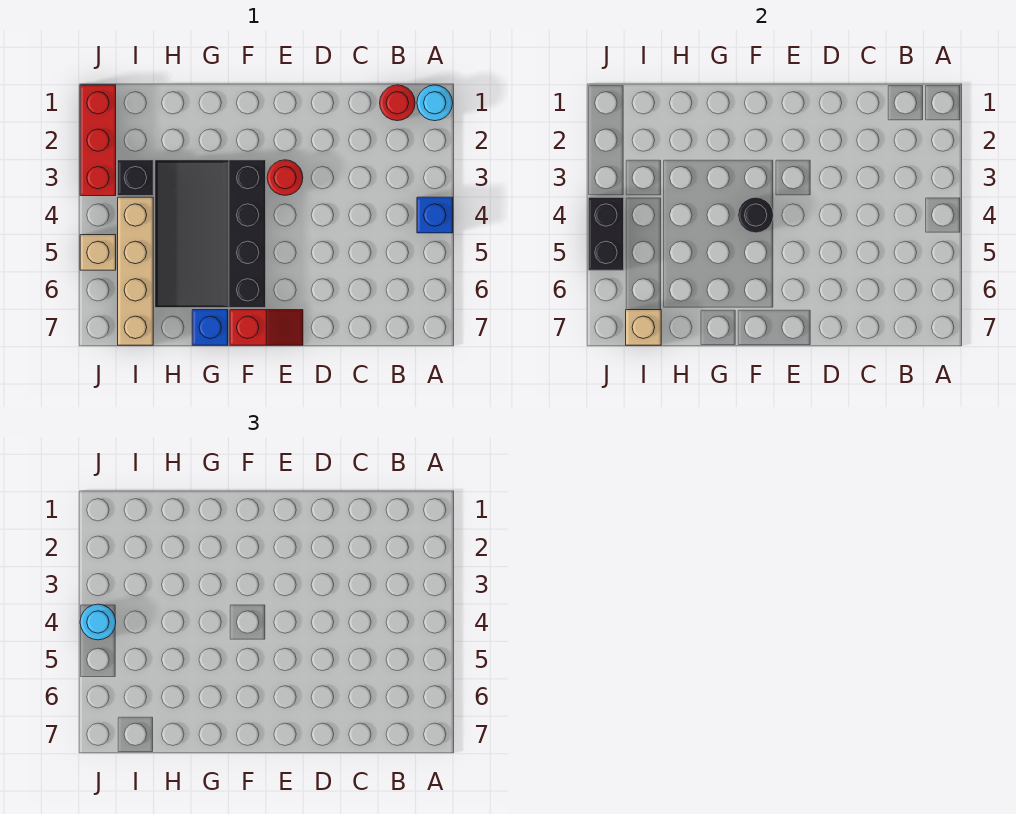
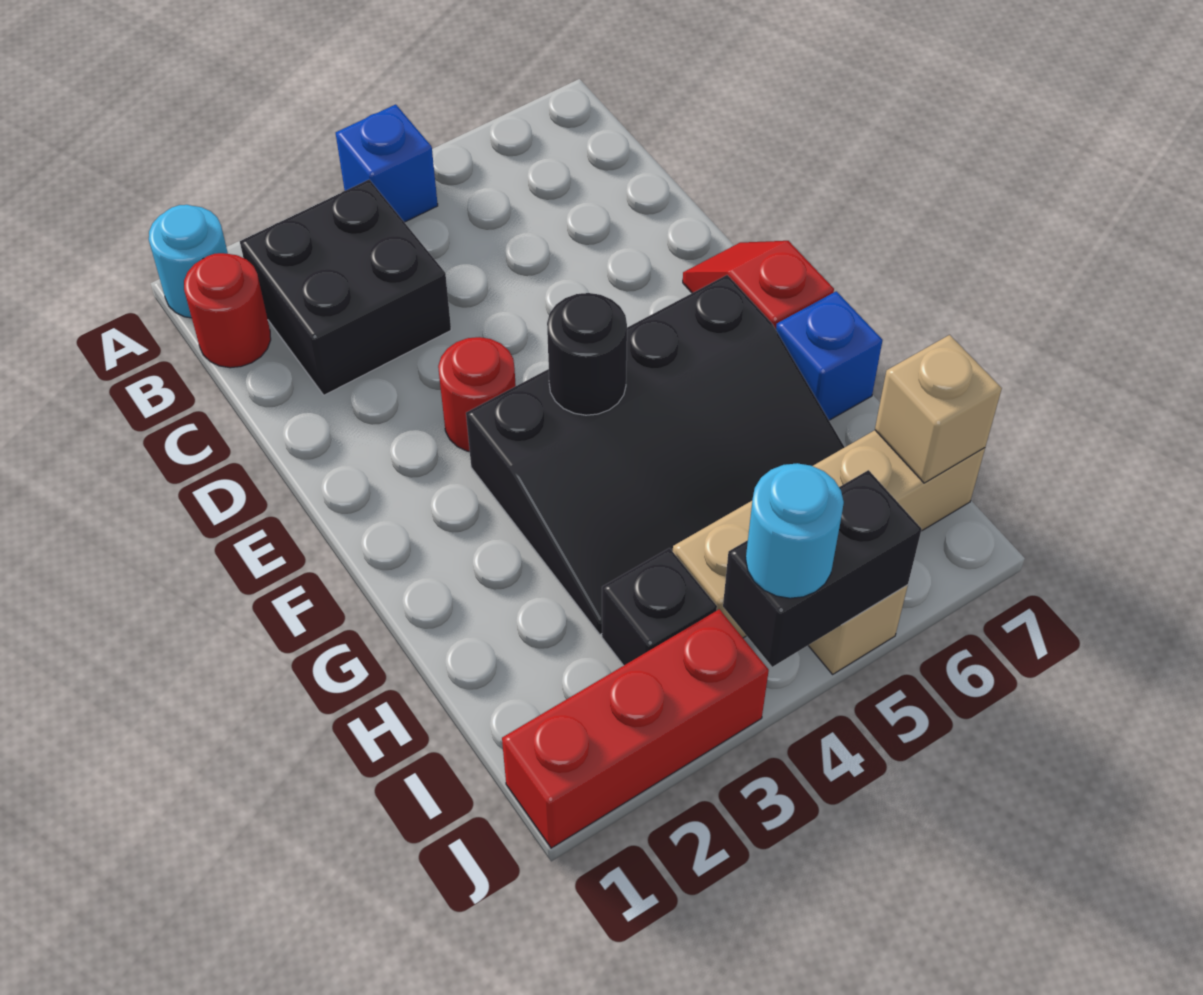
none -> black 2x2 brick [240,180,451,395]

